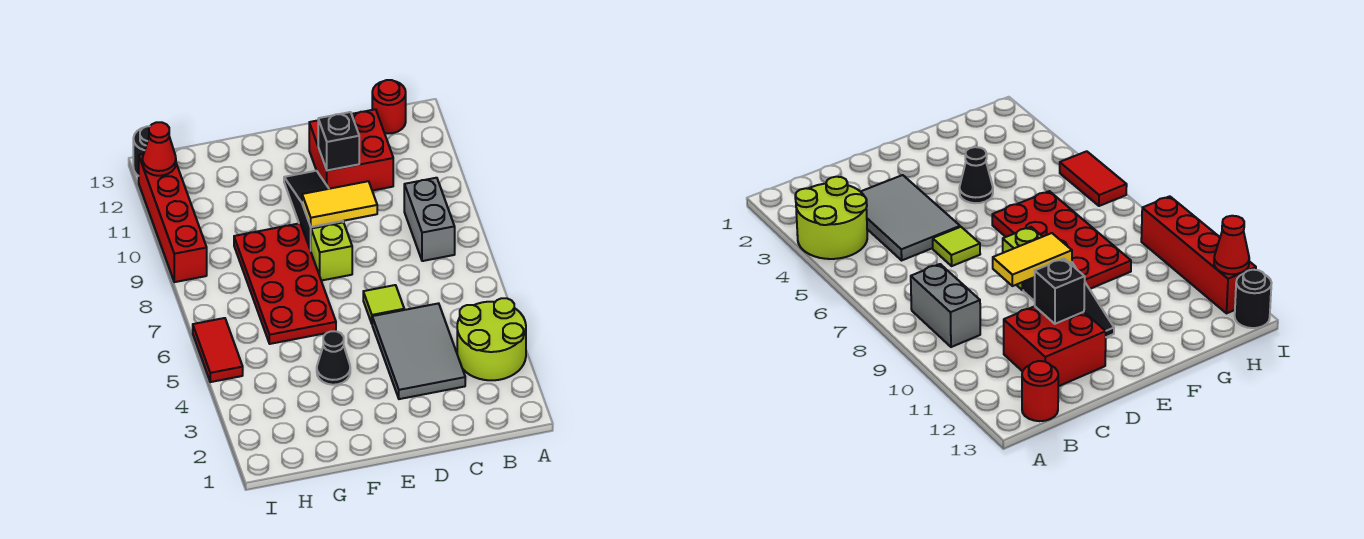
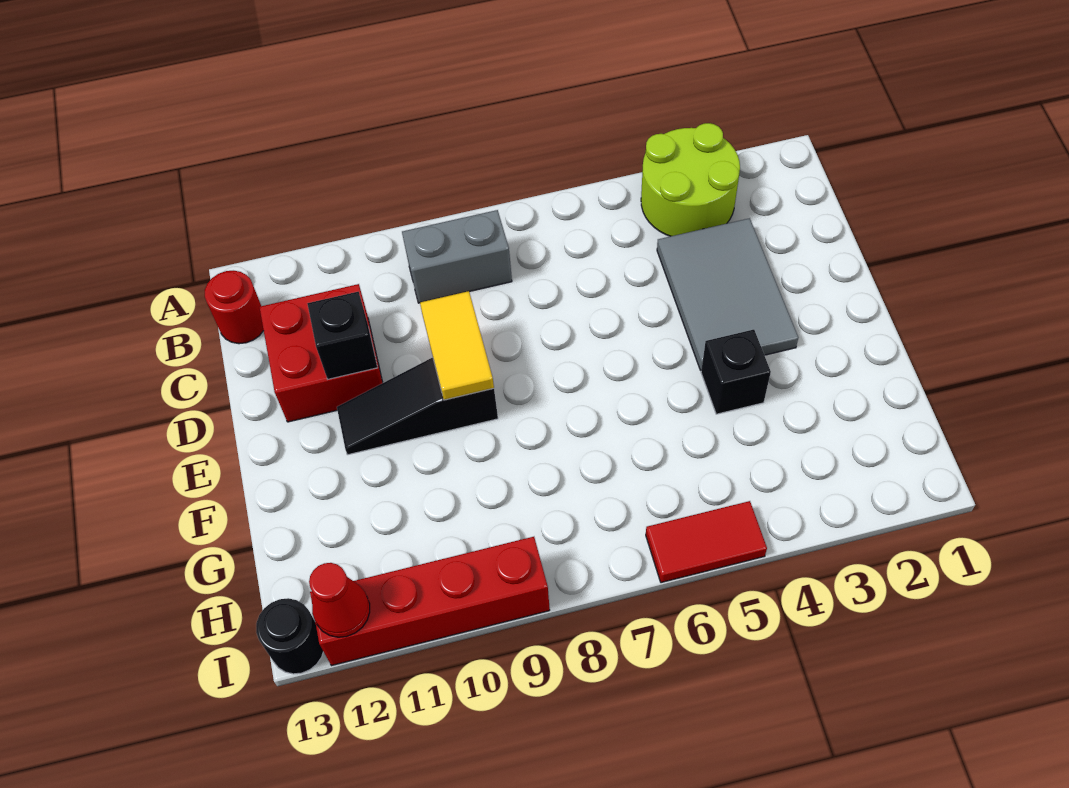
grey 2x3 tile [372,303,465,399] -> grey 2x3 tile turned to [657,218,798,370]
lime 1x1 tile [363,285,404,323] -> none
lime 1x1 brick [311,222,352,281] -> none
black 1x1 cone [317,331,350,385] -> black 1x1 brick [701,330,771,414]
red 2x4 plate [234,223,336,344] -> none

